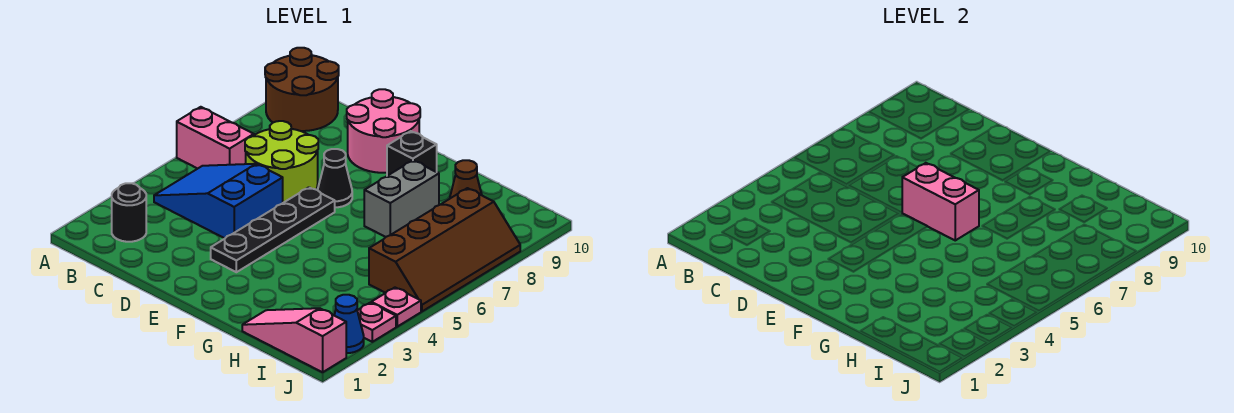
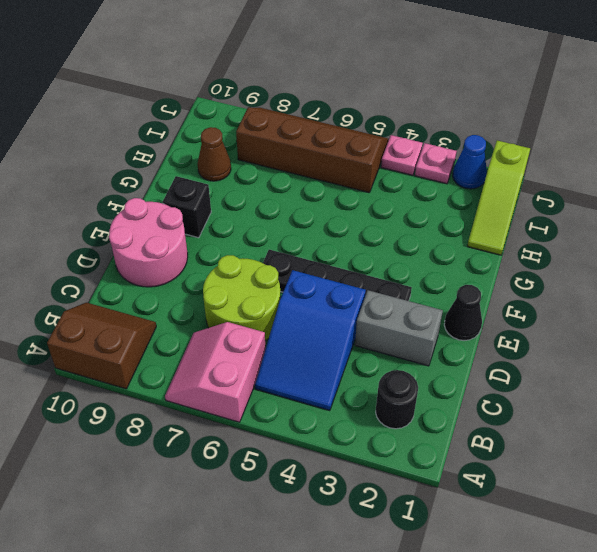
brown 2x2 round brick [265,48,339,131] -> brown 2x2 slope [47,303,156,389]
pink 1x2 brick [902,163,979,240] -> none
black 1x1 cone [318,149,352,207] -> black 1x1 cone moved to [444,285,482,341]
grey 1x2 brick [364,160,439,237] -> grey 1x2 brick moved to [355,290,443,366]
pink 1x3 slope [242,308,346,372] -> lime 1x3 slope [467,140,530,255]

